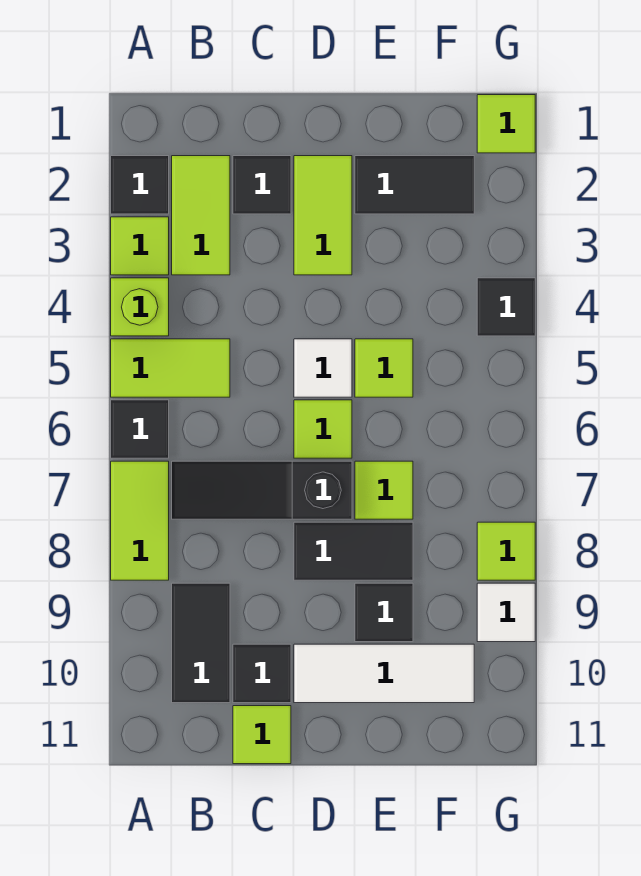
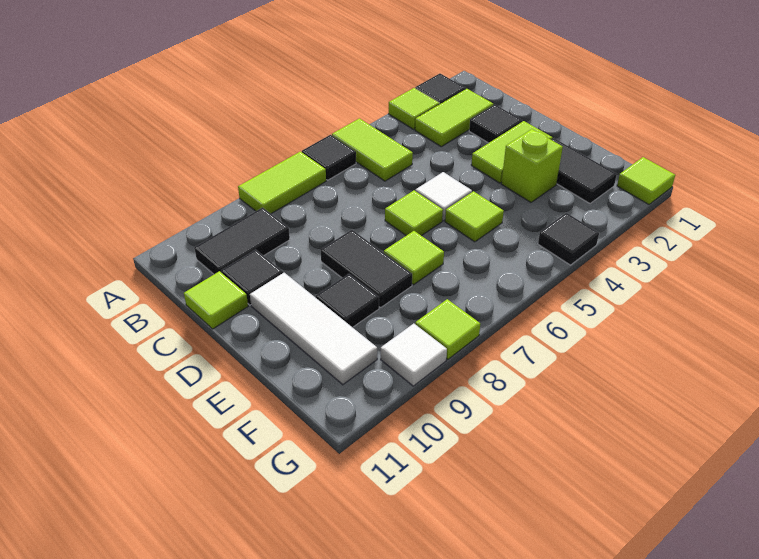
lime 1x1 brick [111,278,169,336] -> lime 1x1 brick moved to [501,129,563,202]
black 1x3 slope [172,461,352,519] -> none

